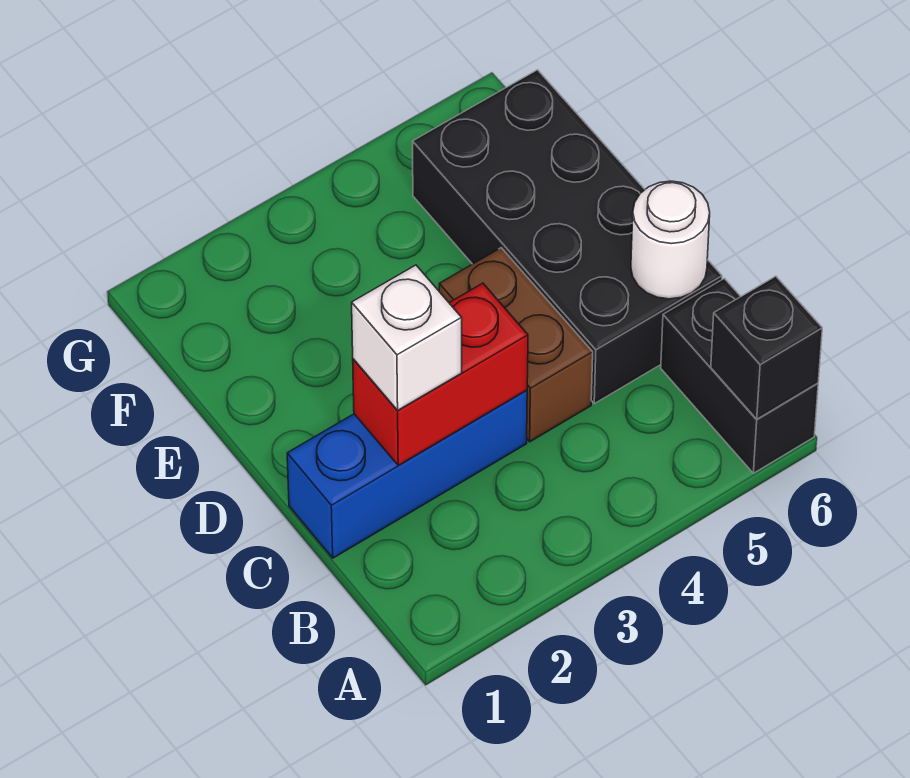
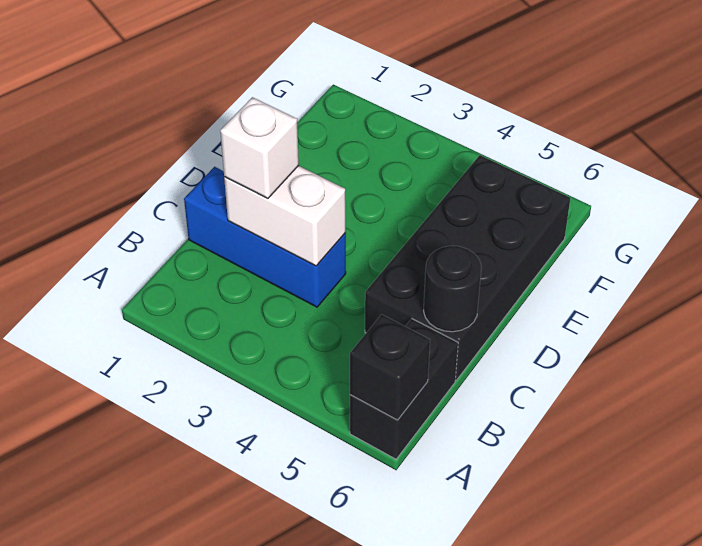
red 1x2 brick [353,283,528,465] -> white 1x2 brick [224,166,346,266]
brown 1x2 brick [439,248,593,442] -> none
white 1x1 round brick [631,181,710,299] -> black 1x1 round brick [424,246,481,332]

